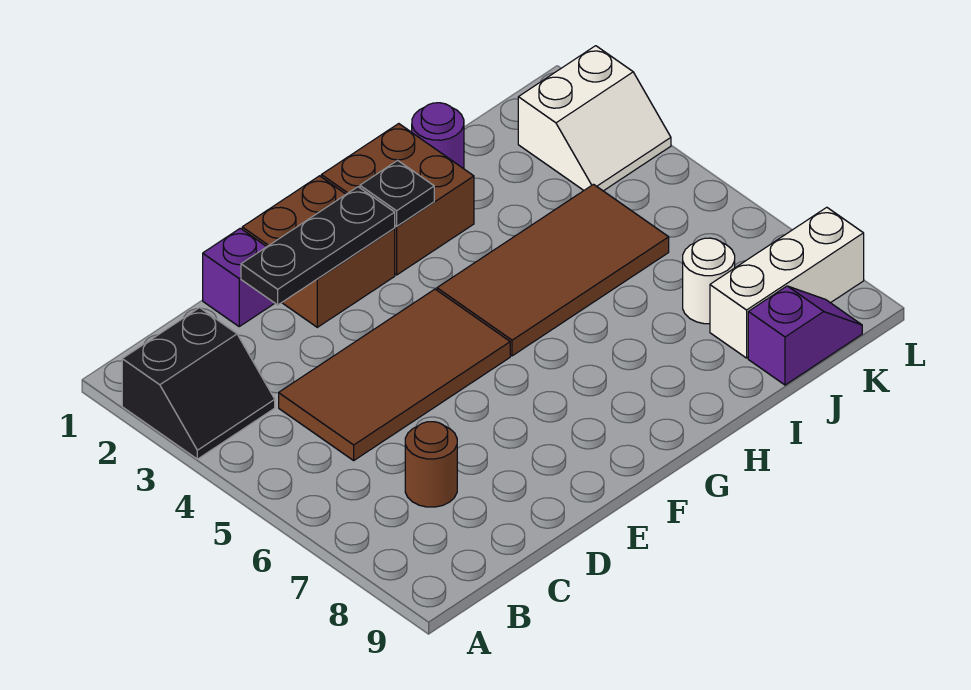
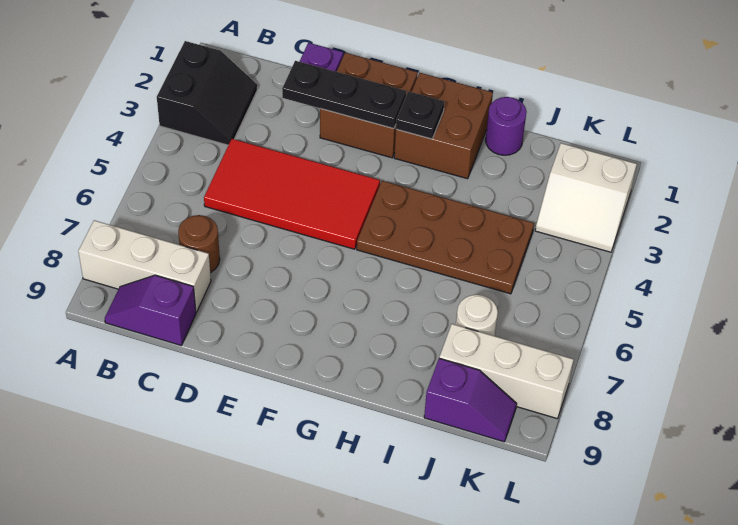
black 2x2 slope [122,308,275,459] -> black 2x2 slope turned to [157,41,257,145]
none -> white 1x3 brick [78,220,211,312]
none -> purple 1x2 slope [105,275,196,345]
brown 2x4 tile [279,289,510,460] -> red 2x4 tile [204,139,380,249]
brown 2x4 tile [437,184,669,356] -> brown 2x4 plate [357,181,534,294]

